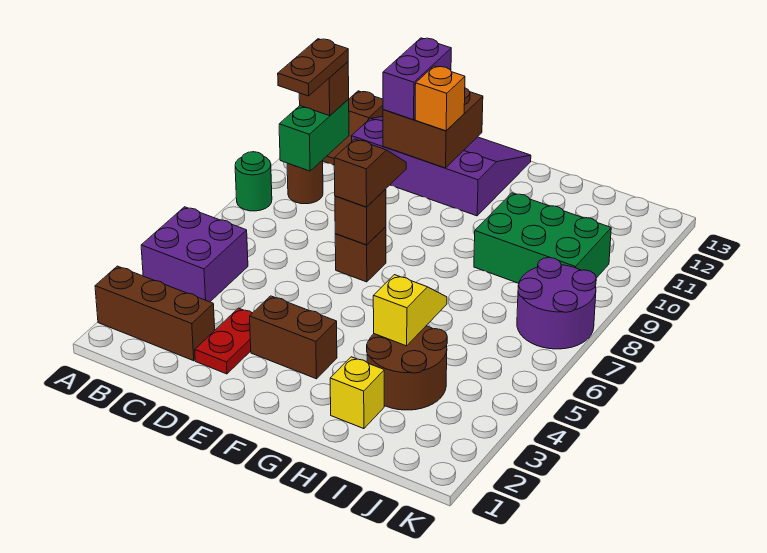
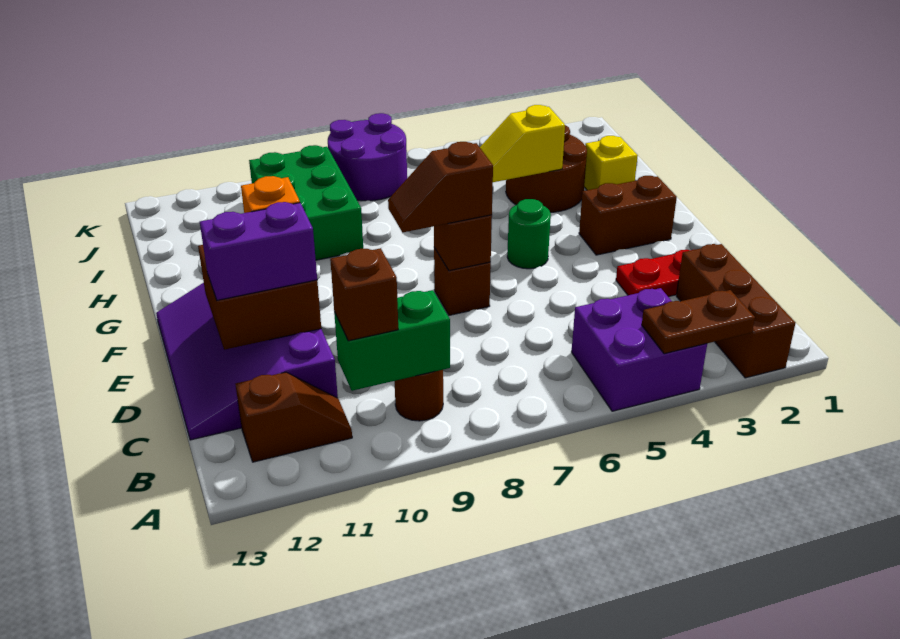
green 1x1 round brick [235,152,272,211] -> green 1x1 round brick moved to [507,199,551,269]
brown 1x2 plate [278,39,348,96] -> brown 1x2 plate moved to [642,290,755,354]
brown 1x2 brick [250,296,337,379] -> brown 1x2 brick turned to [579,176,677,255]

